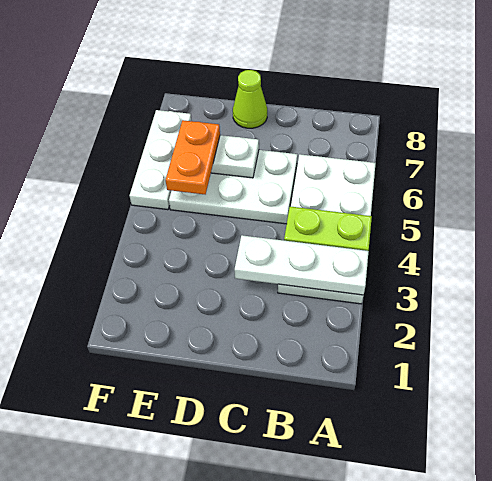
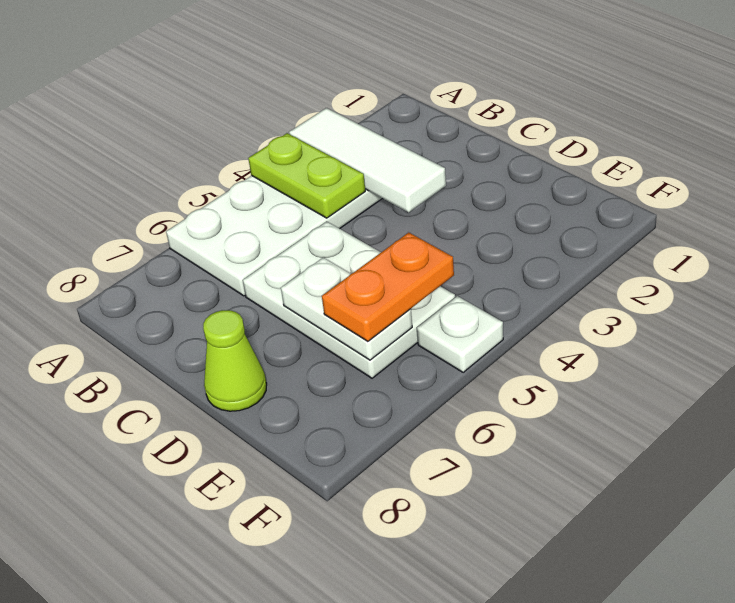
white 1x3 plate [234,235,369,295] -> white 1x3 tile [289,108,446,212]
white 1x3 plate [130,110,191,210] -> white 1x1 plate [417,296,503,372]

